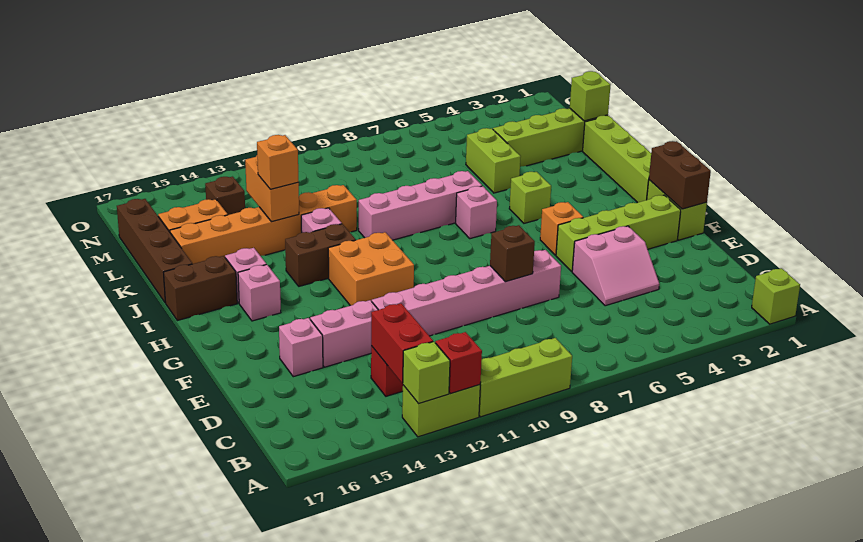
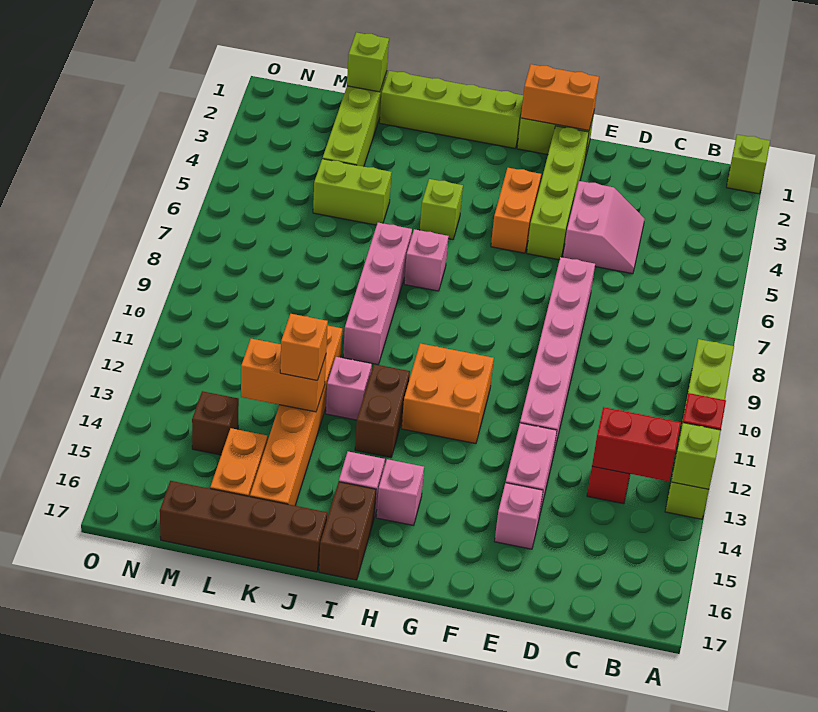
brown 1x1 brick [490,225,535,282] -> none
brown 1x2 brick [649,141,711,209] -> orange 1x2 brick [521,64,599,130]
orange 1x1 brick [540,202,583,255] -> orange 1x2 brick [491,168,541,253]

